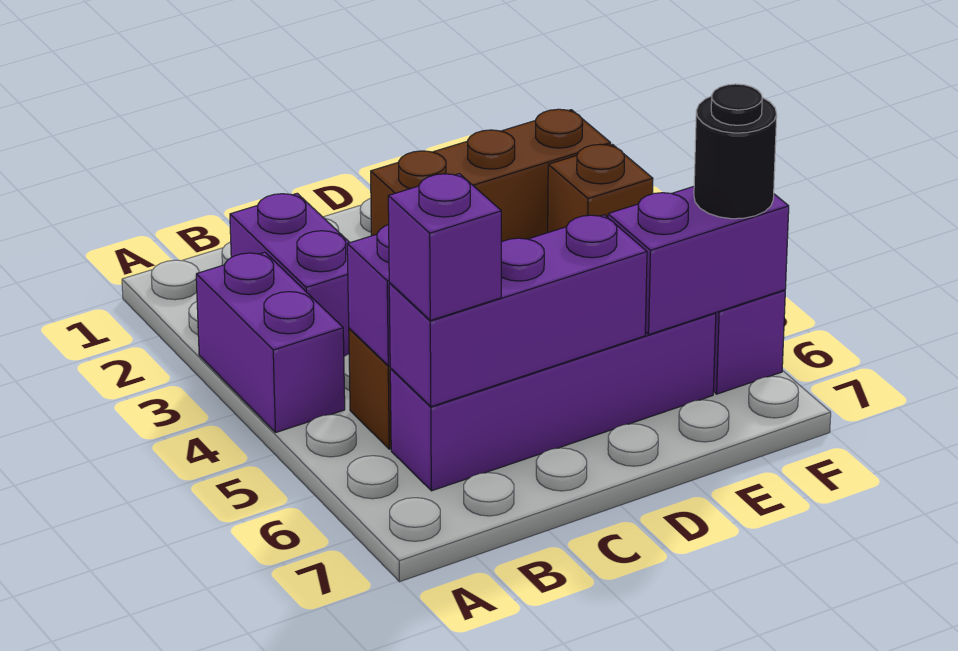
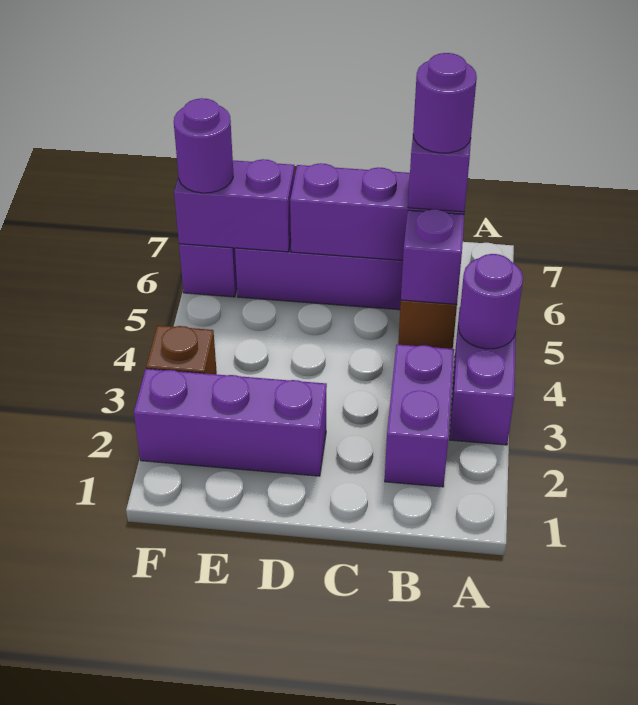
none -> purple 1x1 round brick [458,254,523,349]
none -> purple 1x1 round brick [413,53,477,153]
brown 1x3 brick [371,109,611,242] -> purple 1x3 brick [134,369,327,476]
black 1x1 round brick [694,84,777,219] -> purple 1x1 round brick [174,98,233,193]

